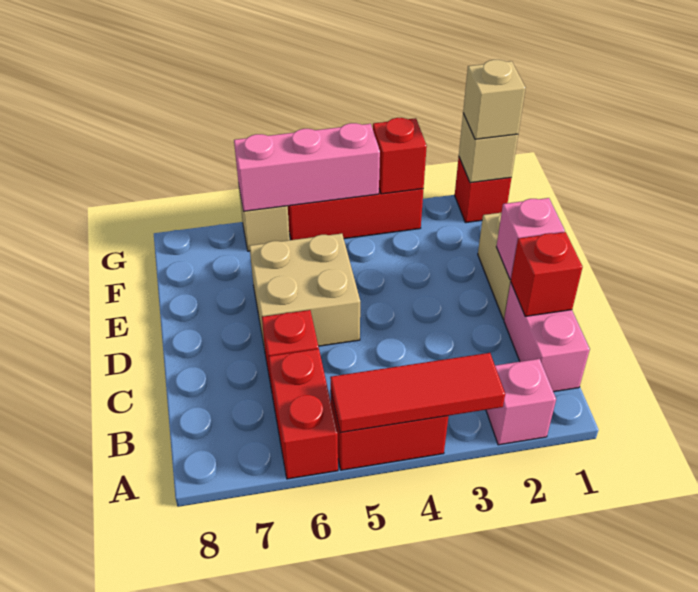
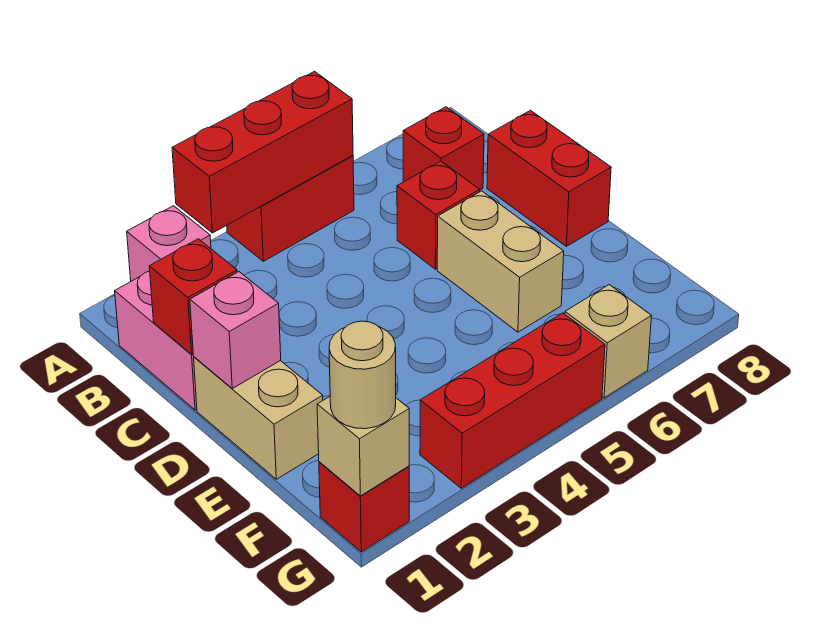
red 1x3 tile [330,353,505,432] -> red 1x3 brick [172,71,353,233]
red 1x2 brick [269,349,338,479] -> red 1x2 brick moved to [487,110,611,246]
tan 2x2 brick [249,233,360,349] -> tan 1x2 brick [437,191,564,332]
tan 1x1 brick [463,60,525,139] -> tan 1x1 round brick [329,321,396,429]
red 1x1 brick [373,118,427,194] -> red 1x1 brick moved to [403,107,484,190]
pink 1x3 brick [234,123,380,211] -> none

